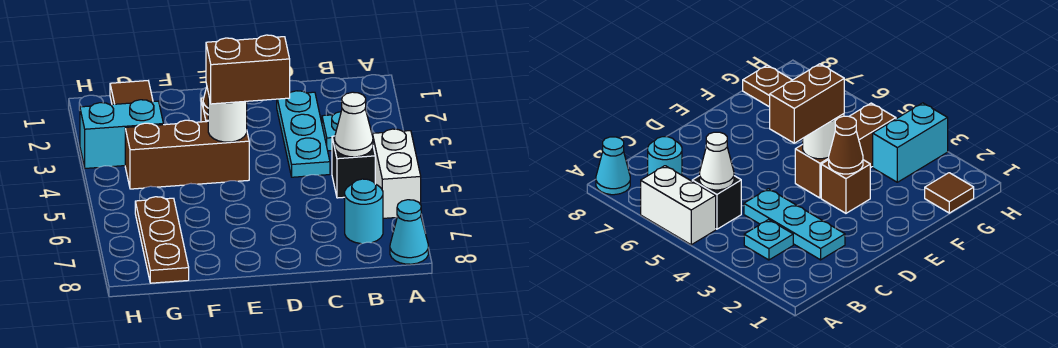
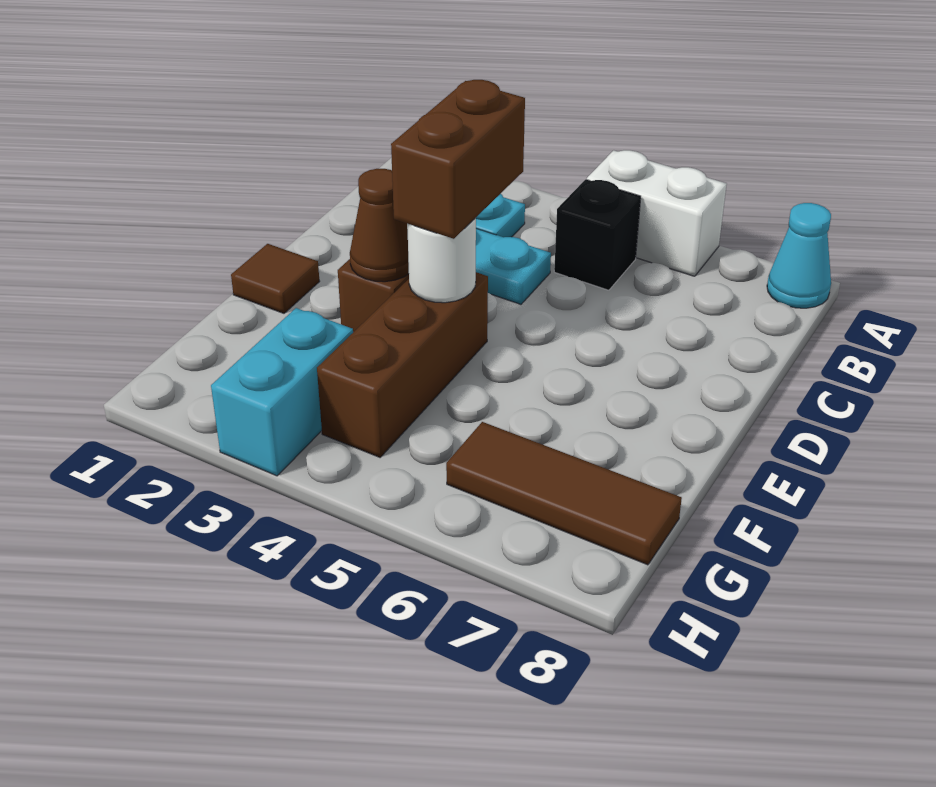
white 1x1 cone [335,92,373,157] -> none
cyan 1x1 round brick [345,179,383,244] -> none
brown 1x1 tile [110,81,153,104] -> brown 1x1 tile moved to [231,244,320,313]
brown 1x3 plate [135,197,189,283] -> brown 1x3 tile [446,422,682,565]

